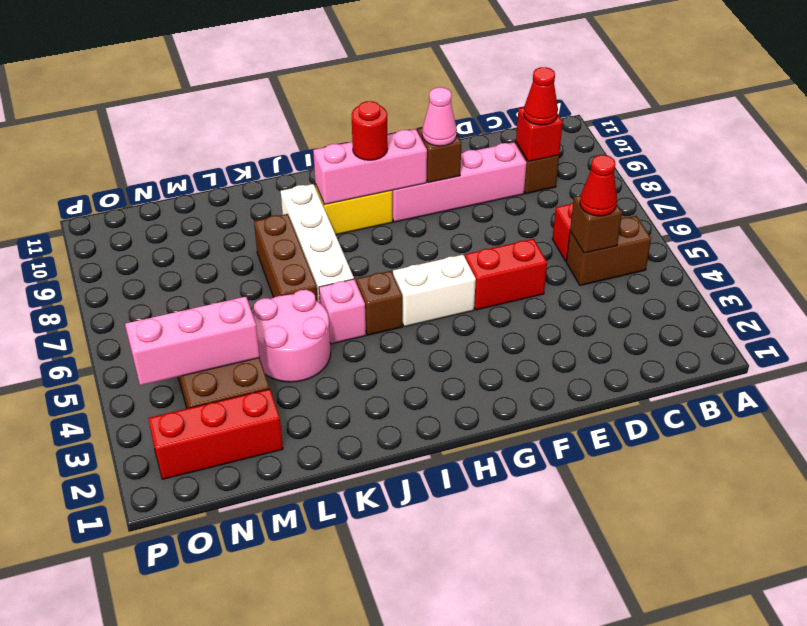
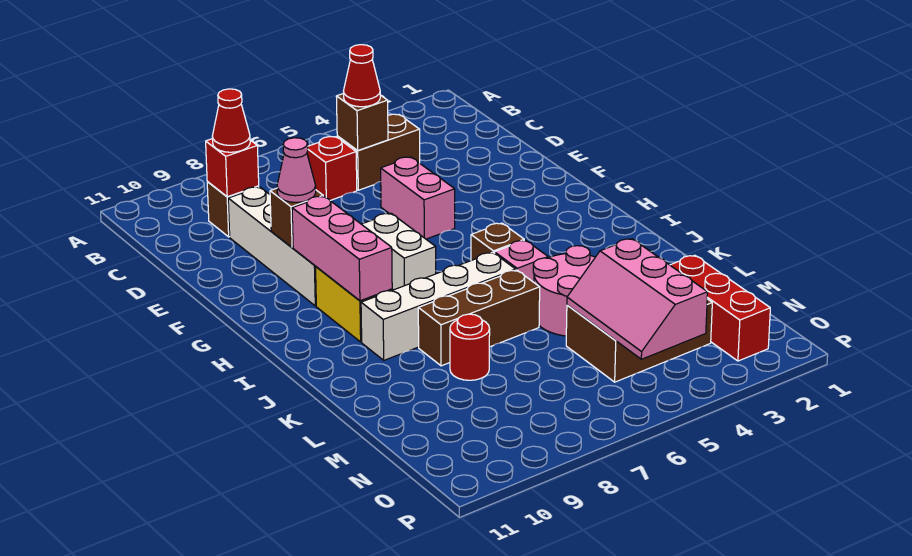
brown 1x2 brick [566,216,651,286] -> brown 1x2 brick turned to [337,114,420,190]
pink 1x4 brick [392,142,527,222] -> white 1x4 brick [228,187,316,306]
red 1x2 brick [465,239,547,310] -> pink 1x2 brick [381,157,455,239]
white 1x2 brick [393,255,476,327] -> white 1x2 brick moved to [362,213,436,290]
red 1x1 round brick [352,101,388,160] -> red 1x1 round brick moved to [450,314,490,380]

